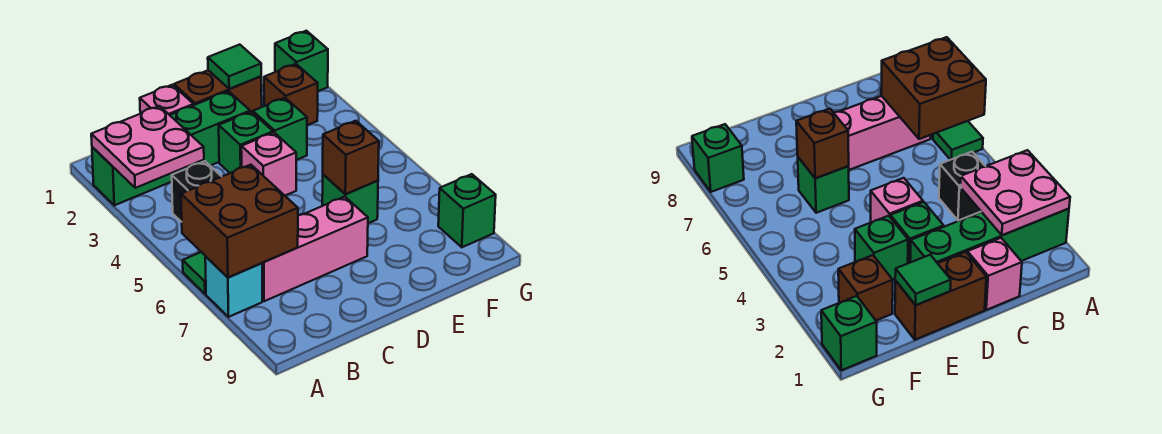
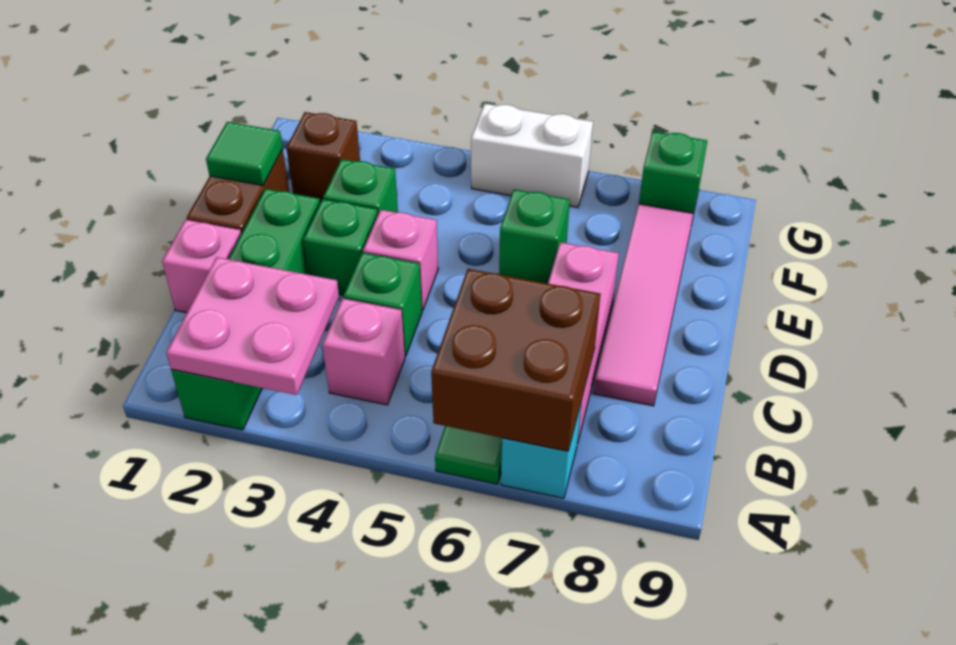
black 1x1 brick [172,161,222,222] -> pink 1x1 brick [322,298,405,405]
none -> pink 1x4 tile [593,204,693,406]
brown 1x1 brick [323,121,379,194] -> none
green 1x1 brick [275,31,328,91] -> green 1x1 brick moved to [343,253,422,356]
none -> white 1x2 brick [471,104,593,207]

